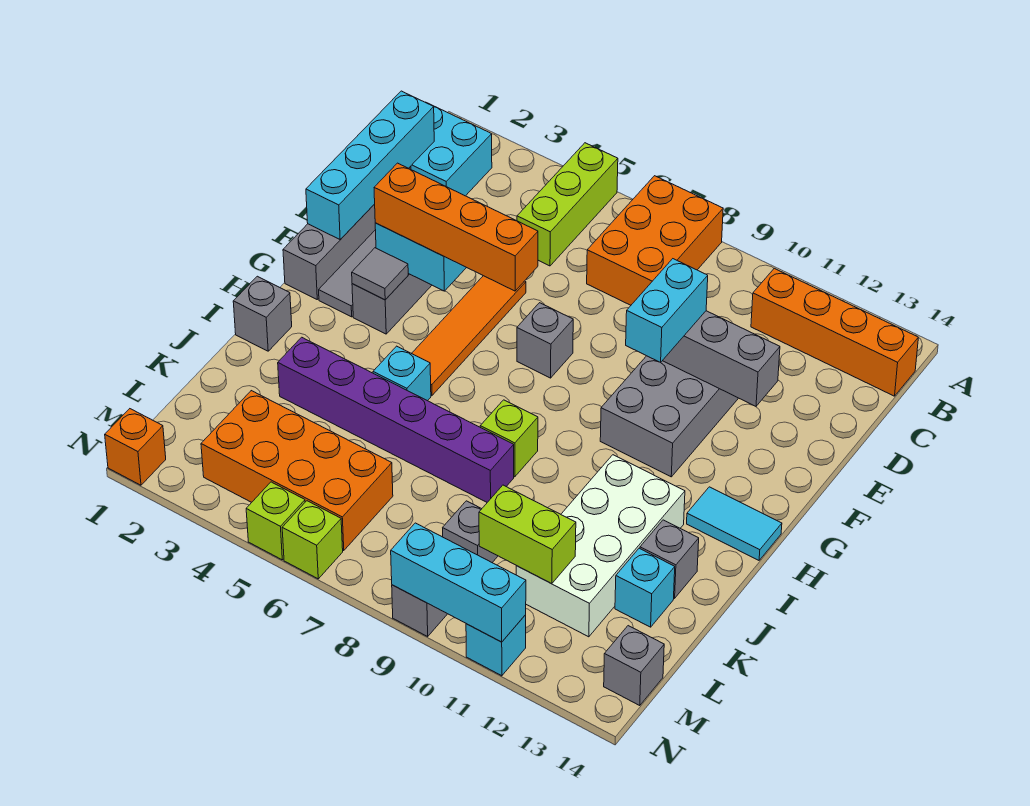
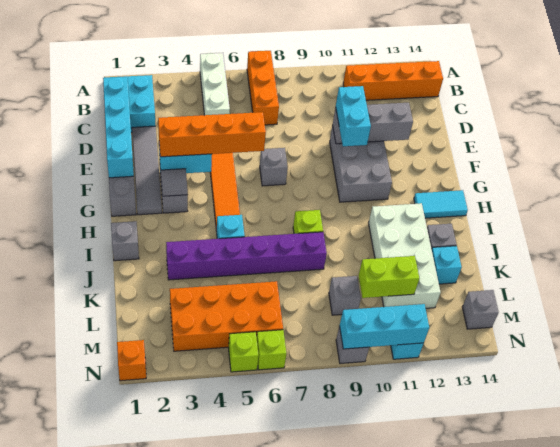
lime 1x3 brick [517,143,618,266] -> white 1x3 brick [200,53,230,115]
orange 2x3 brick [587,176,723,305] -> orange 1x3 brick [247,51,279,125]

